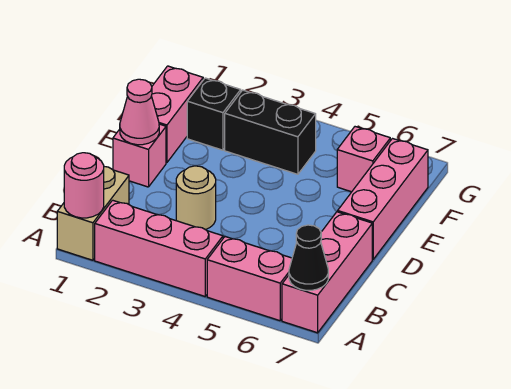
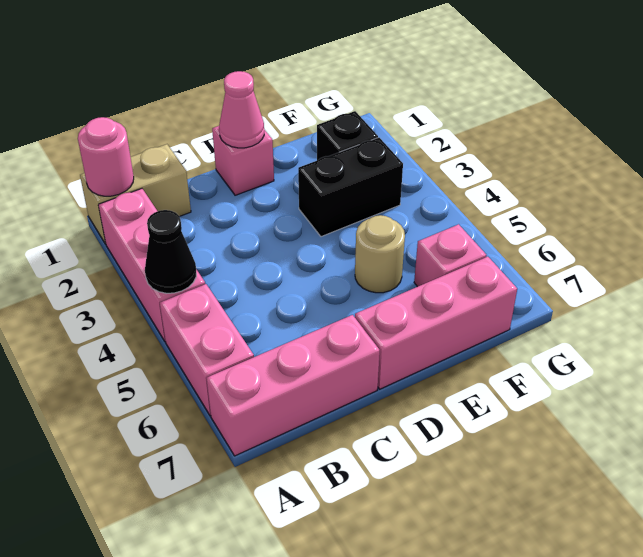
black 1x1 cone [289,225,328,290] -> black 1x1 cone moved to [145,210,196,293]
tan 1x1 round brick [176,166,216,230] -> tan 1x1 round brick moved to [355,215,405,293]
pink 1x2 brick [152,66,203,163] -> none
black 1x2 brick [225,90,316,174] -> black 1x2 brick turned to [298,138,403,237]

